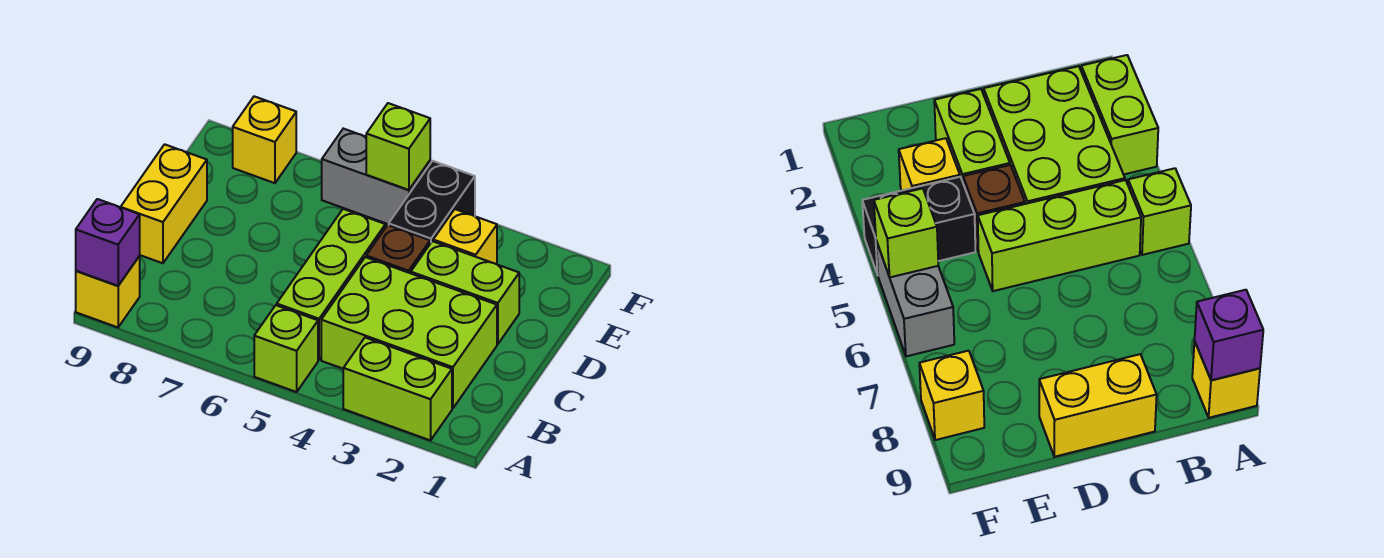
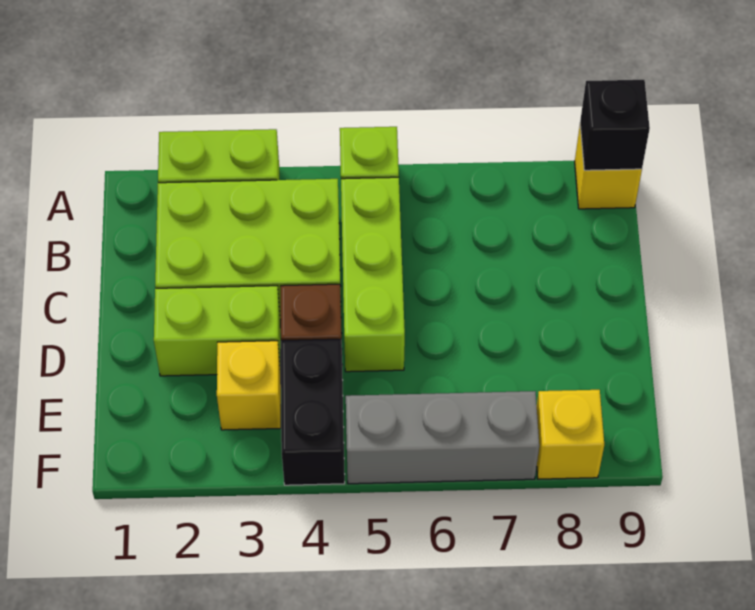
purple 1x1 brick [76,199,140,286] -> black 1x1 brick [580,80,650,170]
yellow 1x2 brick [121,144,207,263] -> none
grey 1x2 brick [322,129,430,224] -> grey 1x3 brick [346,391,539,484]
lime 1x1 brick [366,103,430,190] -> none

